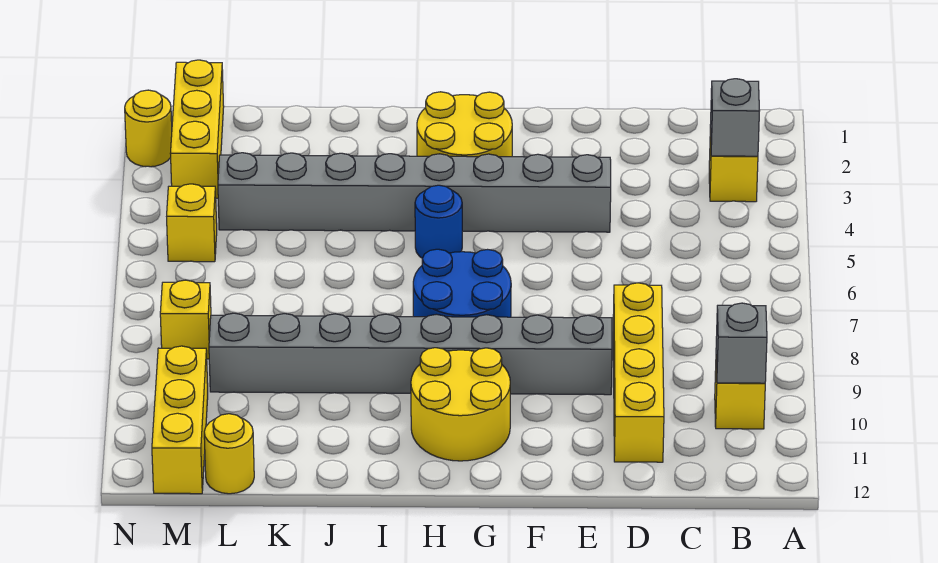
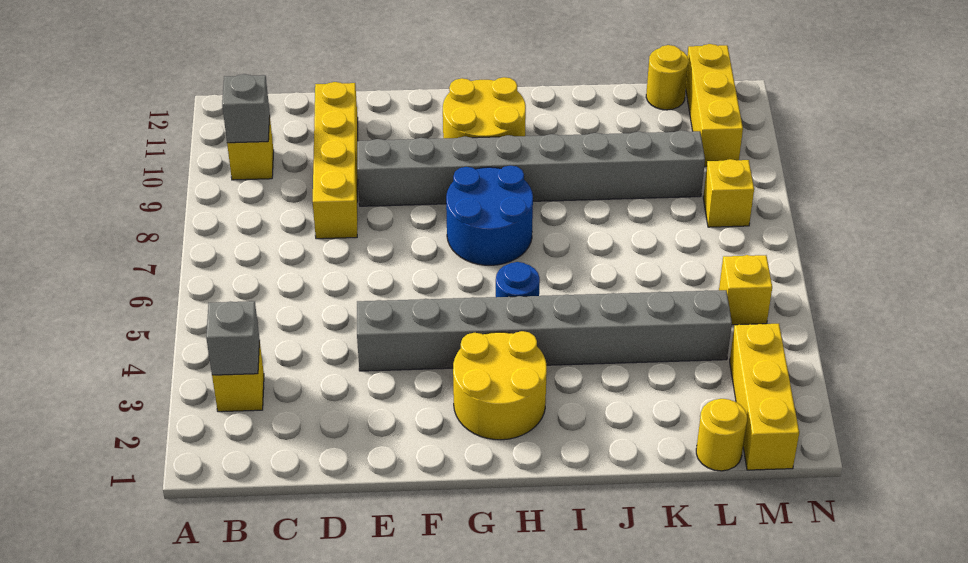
yellow 1x1 round brick [125,90,172,167] -> yellow 1x1 round brick moved to [696,399,747,471]

